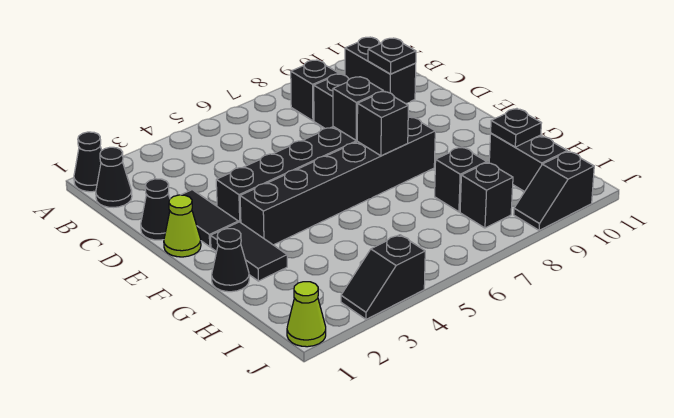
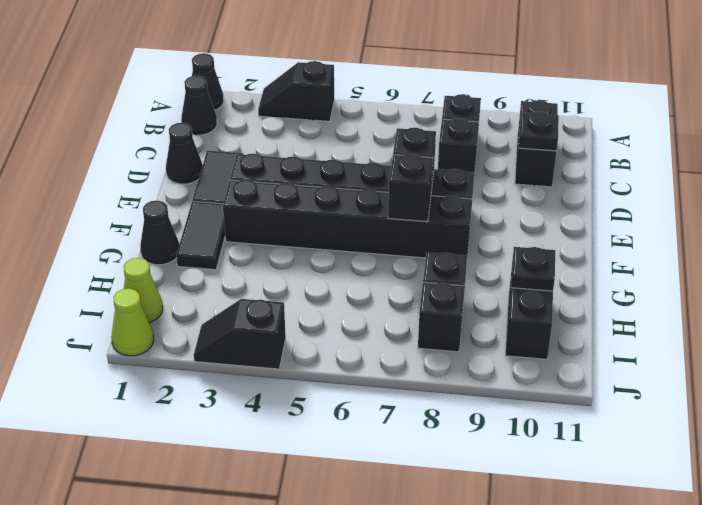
lime 1x1 cone [164,195,201,257] -> lime 1x1 cone moved to [124,258,163,323]
black 1x2 slope [514,151,594,230] -> black 1x2 slope moved to [258,61,334,121]

